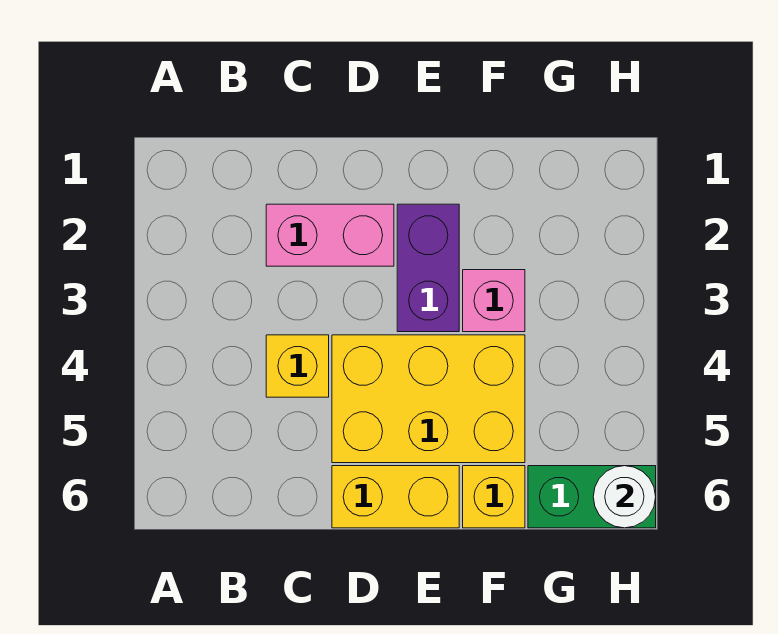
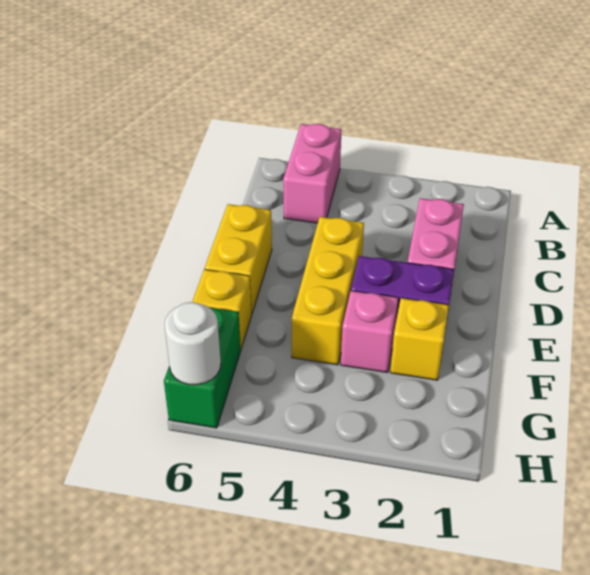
none -> pink 1x2 brick [283,124,342,223]
yellow 1x1 brick [266,335,329,397] -> yellow 1x1 brick moved to [390,298,449,380]
yellow 2x3 brick [332,335,525,463] -> yellow 1x3 brick [292,217,364,365]

